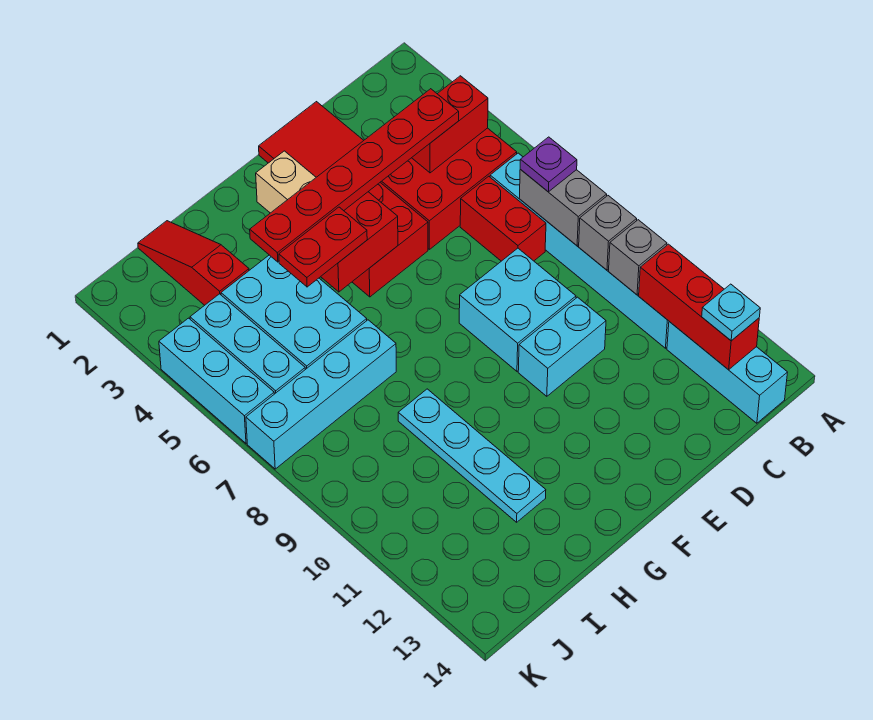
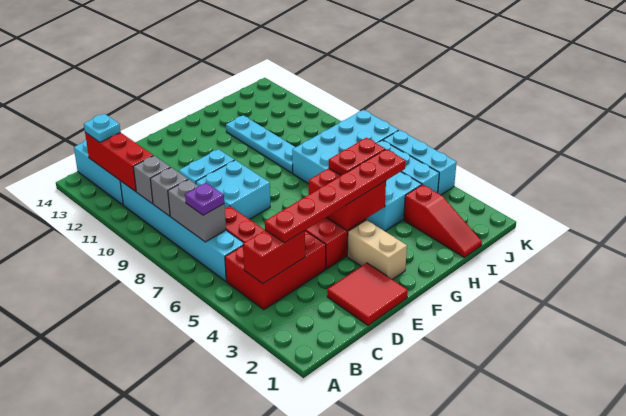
cyan 1x4 brick [246,320,396,469] -> cyan 2x4 brick [292,110,399,184]

